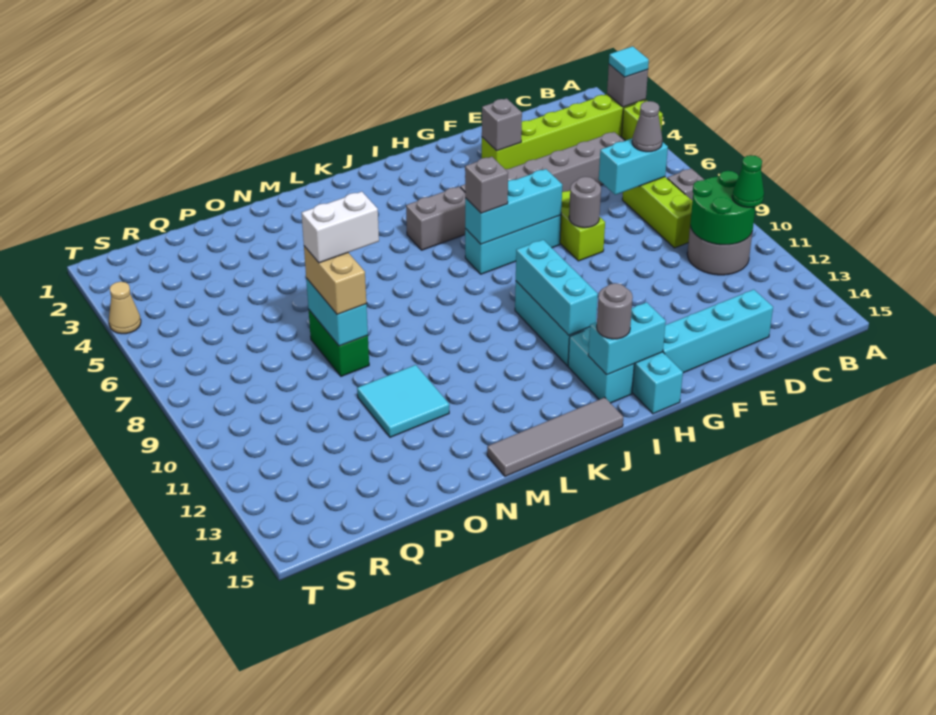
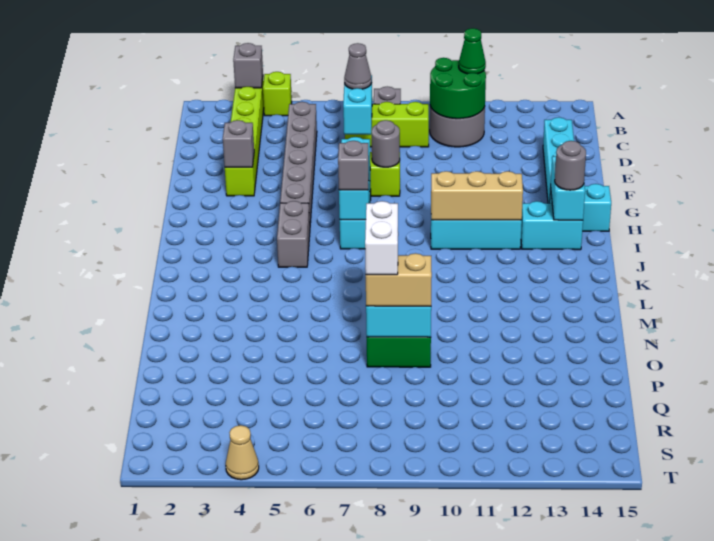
cyan 1x1 tile [609,46,649,77] -> none
cyan 1x3 brick [516,240,598,335] -> tan 1x3 brick [431,171,523,220]
grey 1x4 tile [487,397,623,476] -> none
cyan 2x2 tile [357,365,449,437] -> none

